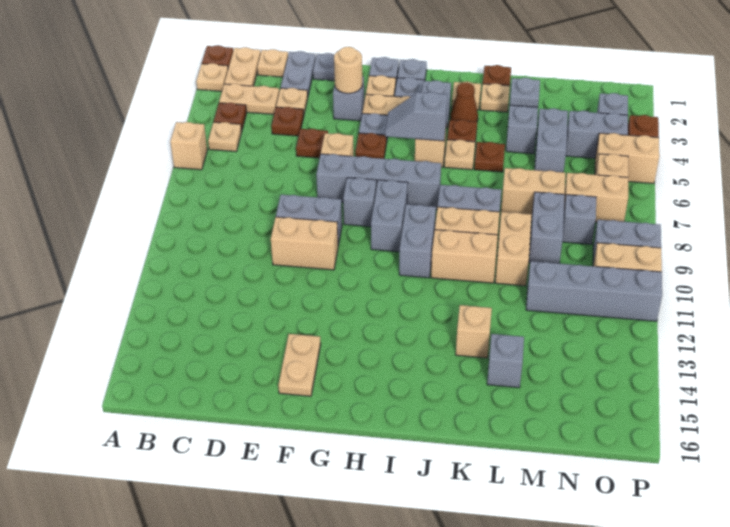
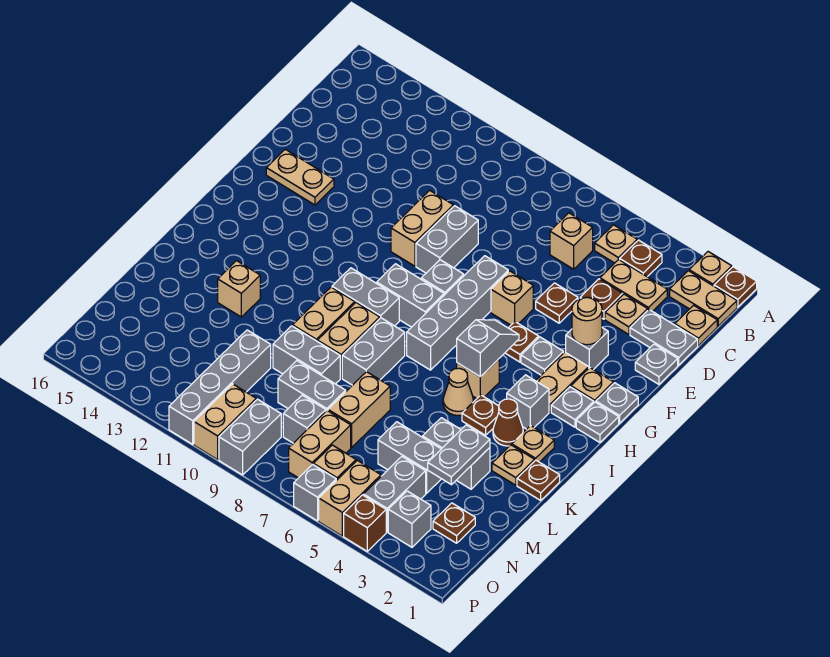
tan 1x1 brick [170,122,207,170] -> tan 1x1 brick moved to [550,213,593,269]
tan 1x2 plate [219,84,279,114] -> tan 1x2 plate turned to [600,260,667,312]
tan 1x1 plate [444,140,475,170] -> tan 1x1 cone [443,368,473,416]
brown 1x1 plate [474,142,505,172] -> brown 1x1 plate moved to [433,503,475,543]
grey 1x1 plate [510,78,540,107] -> grey 1x2 plate [428,425,490,485]
tan 1x2 brick [495,212,532,286] -> grey 1x2 brick [273,326,340,384]
grey 1x1 brick [487,334,524,388] -> grey 1x1 brick moved to [294,464,336,521]

